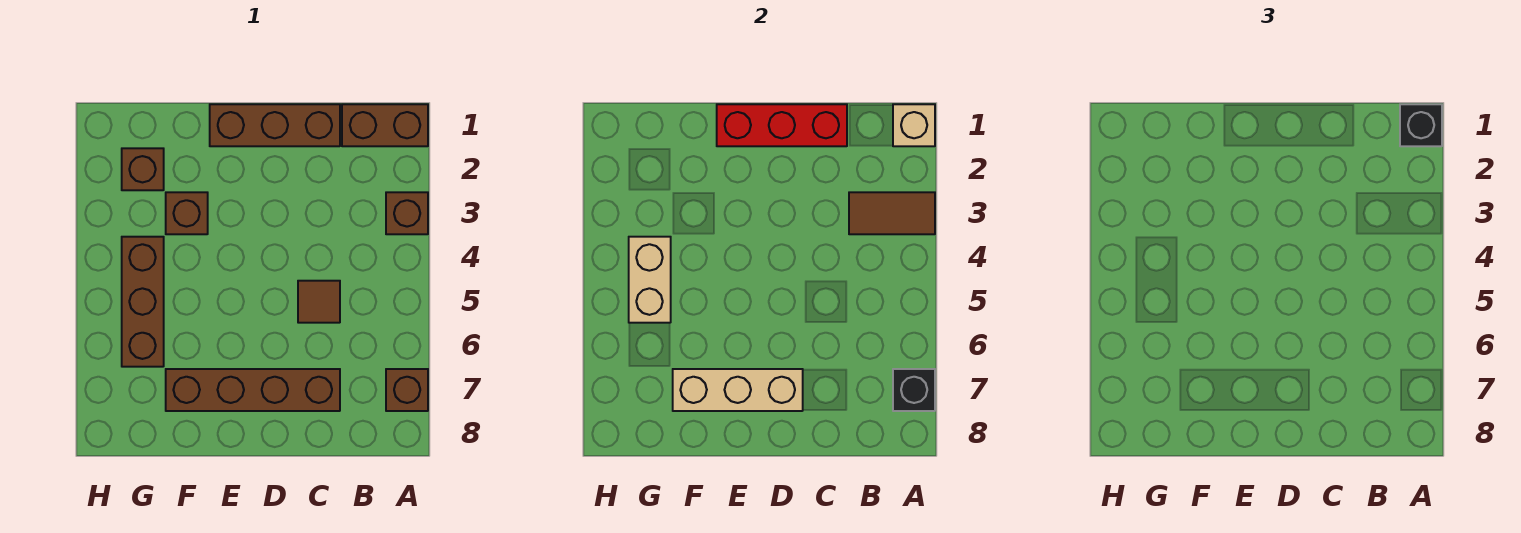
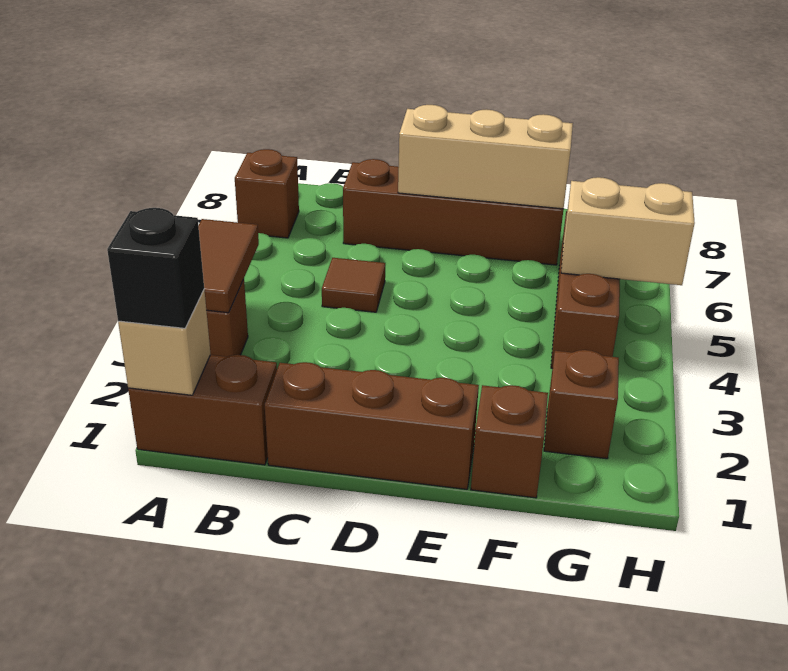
brown 1x2 tile [849,192,935,234] -> brown 1x2 tile turned to [198,219,259,313]
black 1x1 brick [893,369,935,411] -> none
red 1x3 brick [717,104,847,146] -> none
brown 1x1 brick [166,192,208,234] -> brown 1x1 brick moved to [471,385,548,498]
tan 1x2 brick [629,237,671,323] -> tan 1x2 brick turned to [561,177,695,285]

